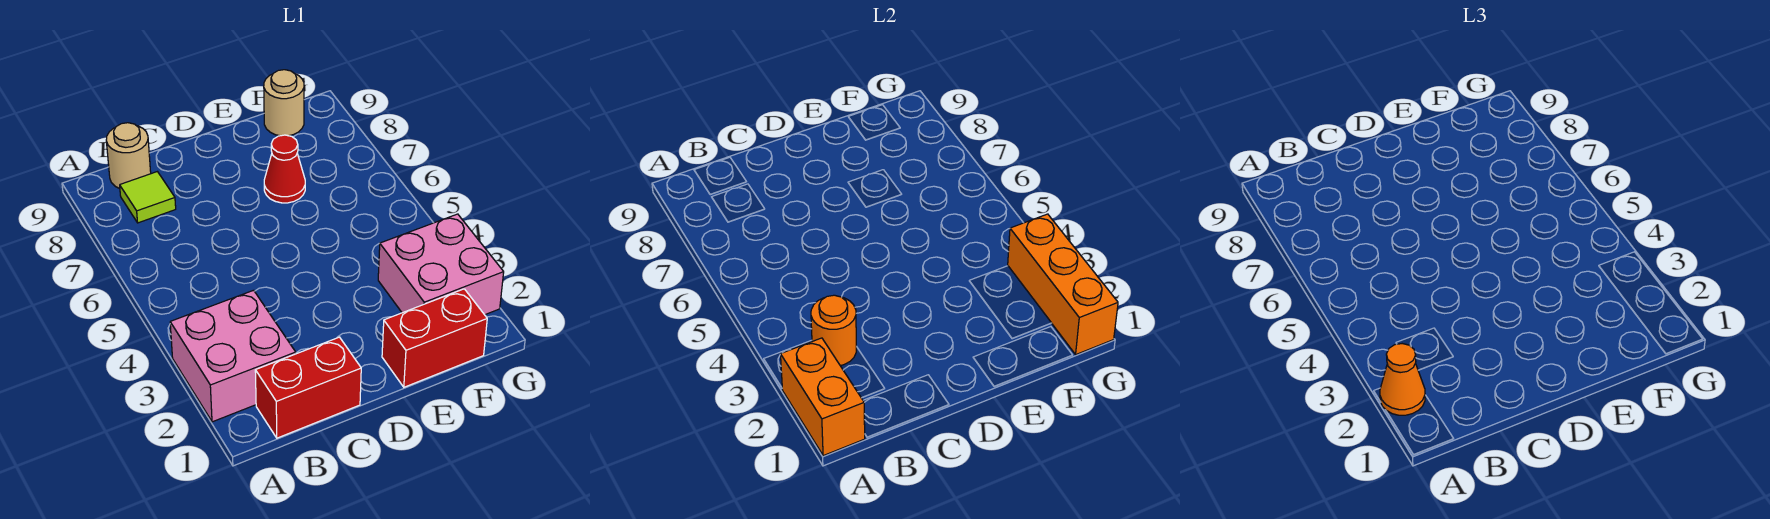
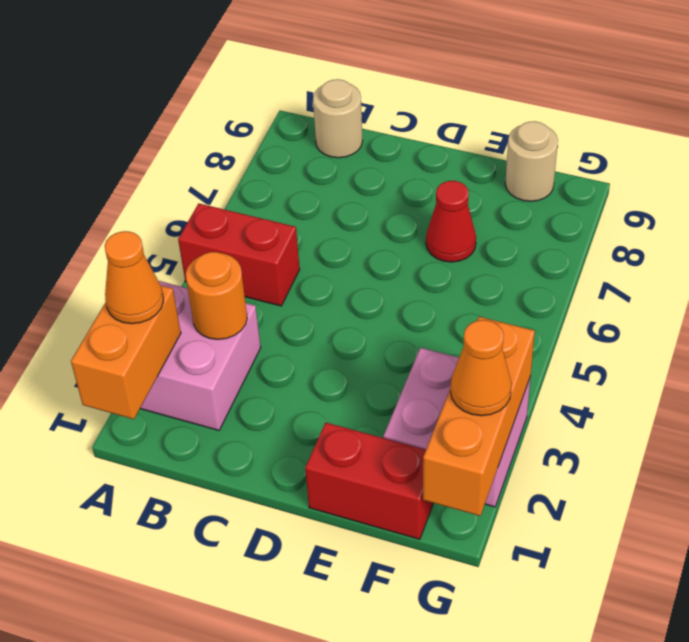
red 1x2 brick [255,337,361,438] -> red 1x2 brick moved to [178,204,300,306]
lime 1x1 tile [120,172,176,223] -> none
none -> orange 1x1 cone [451,320,512,416]

